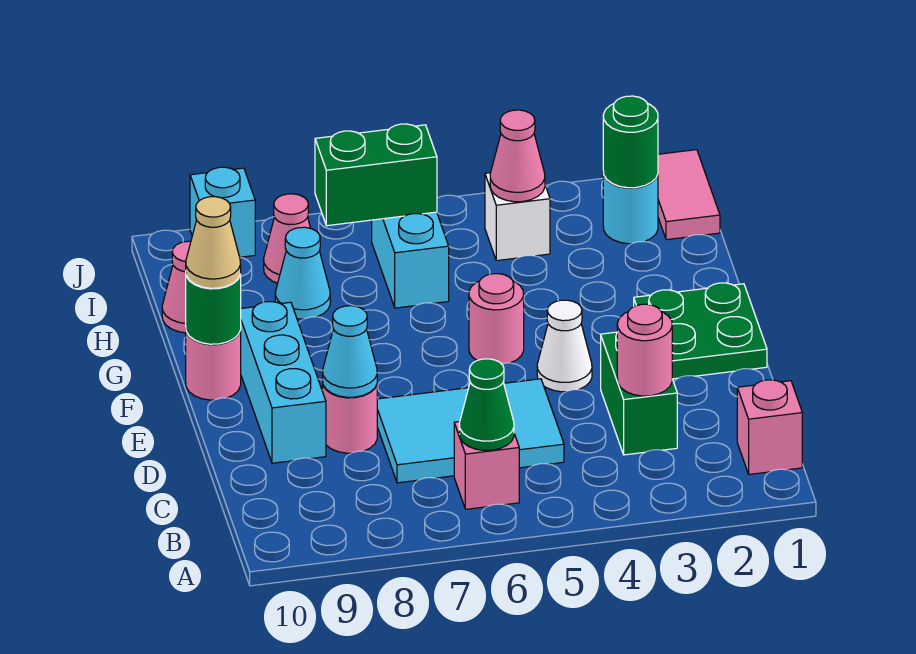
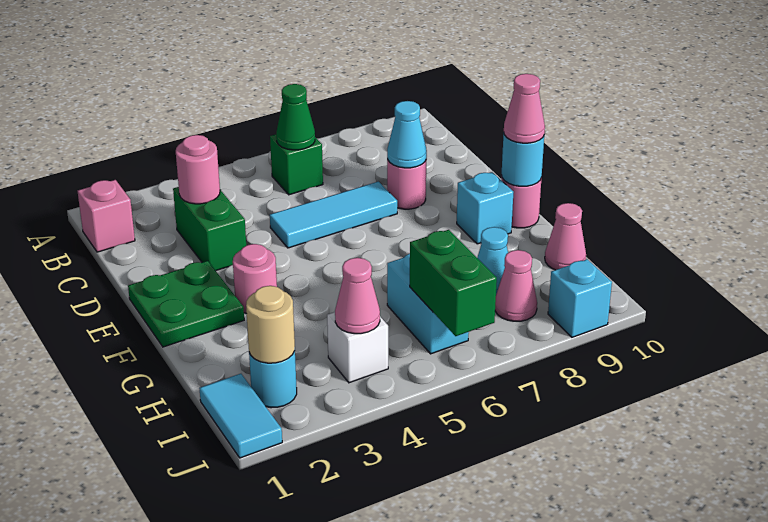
pink 1x1 brick [454,422,519,509] -> green 1x1 brick [270,134,323,195]
cyan 2x3 tile [377,379,564,483] -> cyan 1x3 tile [270,182,397,248]
cyan 1x3 brick [240,302,326,463] -> cyan 1x1 brick [457,172,513,244]
white 1x1 cone [537,300,592,392] -> none
pink 1x1 round brick [469,274,524,364] -> pink 1x1 round brick moved to [233,244,277,314]
green 1x1 round brick [186,275,241,344] -> cyan 1x1 round brick [502,135,544,186]
tan 1x1 cone [186,197,241,288] -> pink 1x1 cone [504,74,545,143]
pink 1x2 tile [658,150,720,240] -> cyan 1x2 tile [199,374,282,458]
green 1x1 round brick [603,96,658,188] -> tan 1x1 round brick [246,286,295,363]
green 1x2 brick [315,124,437,226] -> green 1x2 brick turned to [410,230,497,336]

